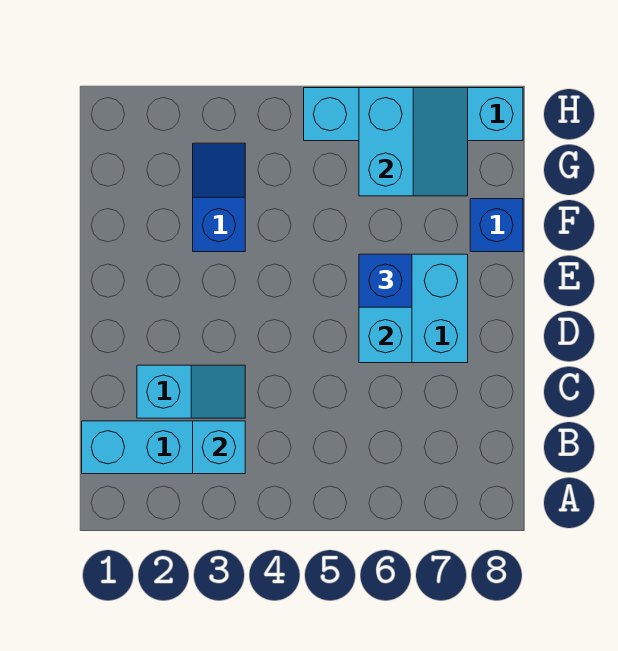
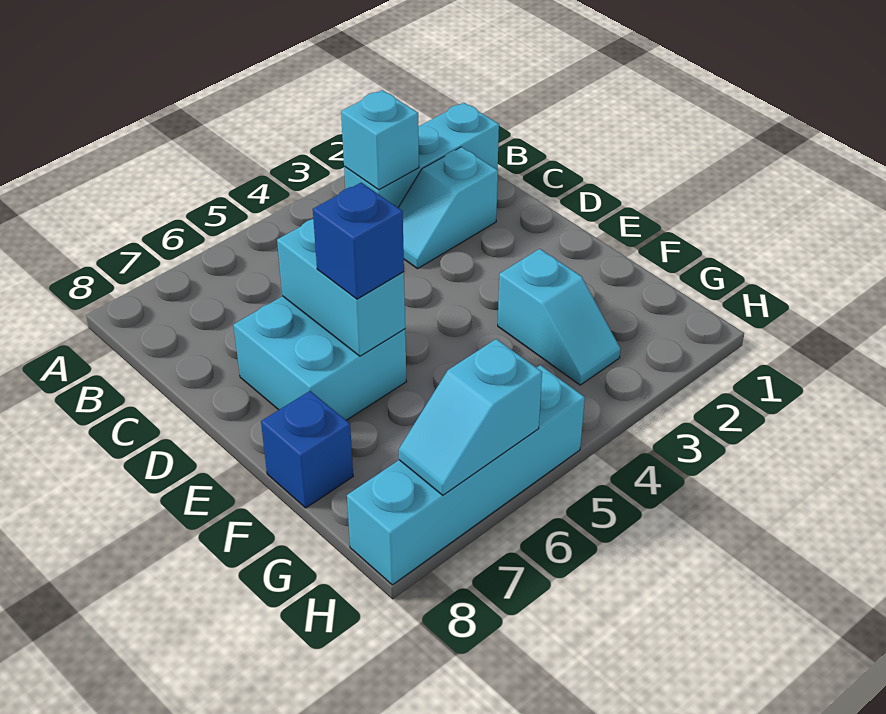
blue 1x2 slope [193,143,245,252] -> cyan 1x2 slope [498,249,620,385]
cyan 2x2 slope [359,88,468,196] -> cyan 1x2 slope [399,339,542,495]

